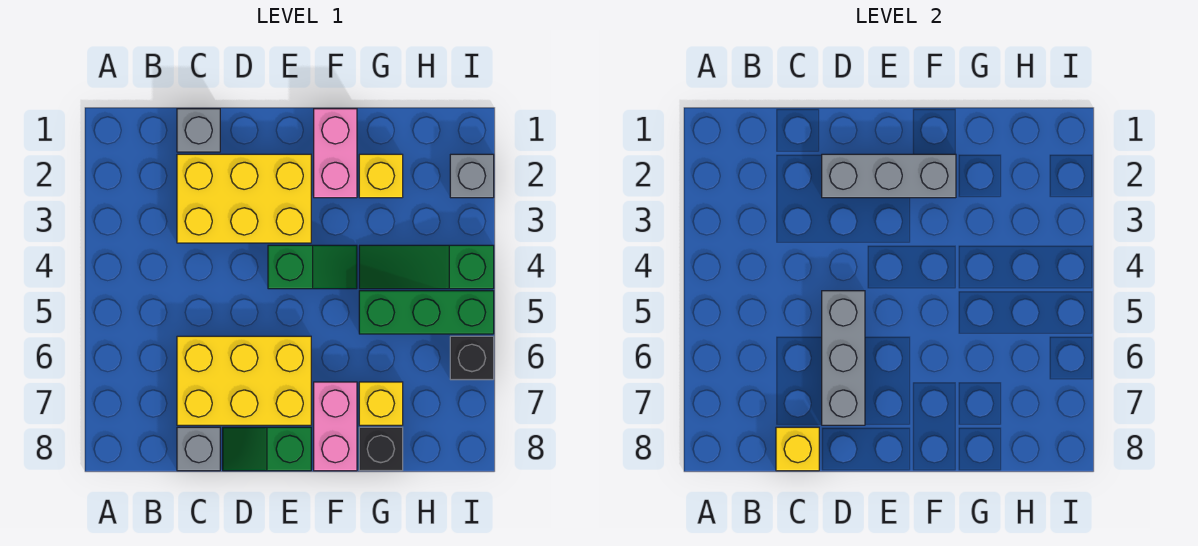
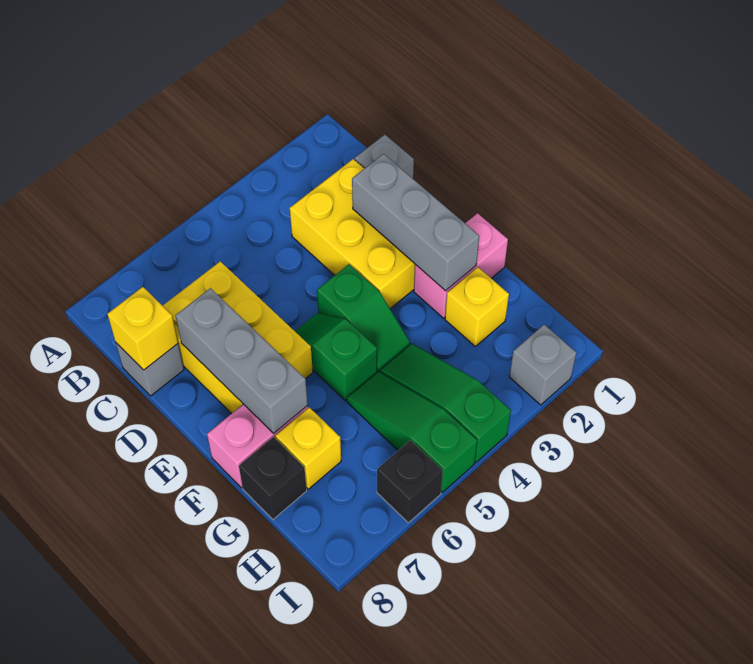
grey 1x3 brick [822,291,865,425] -> grey 1x3 brick turned to [176,288,308,433]
green 1x2 slope [223,427,311,471] -> green 1x2 slope moved to [295,313,377,400]
green 1x3 brick [359,291,494,334] -> green 1x3 slope [347,371,477,492]

